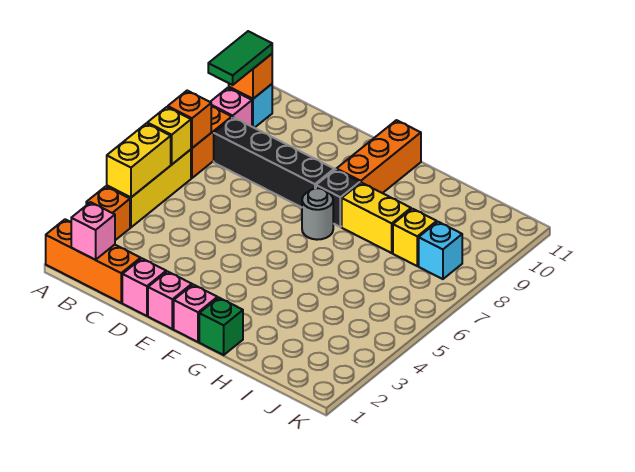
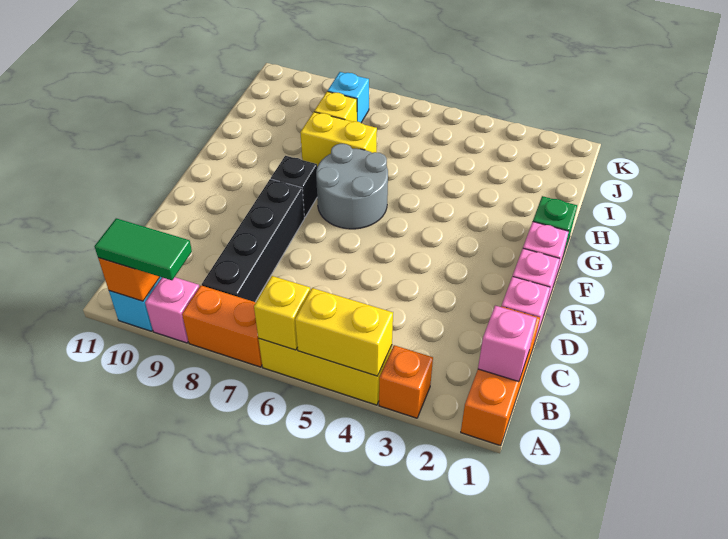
orange 1x1 brick [168,91,211,148] -> none
grey 1x1 round brick [302,188,333,240] -> grey 2x2 round brick [316,144,388,229]
orange 1x3 brick [336,120,421,193] -> none
yellow 1x2 brick [342,183,411,253] -> yellow 1x2 brick turned to [300,112,377,167]

